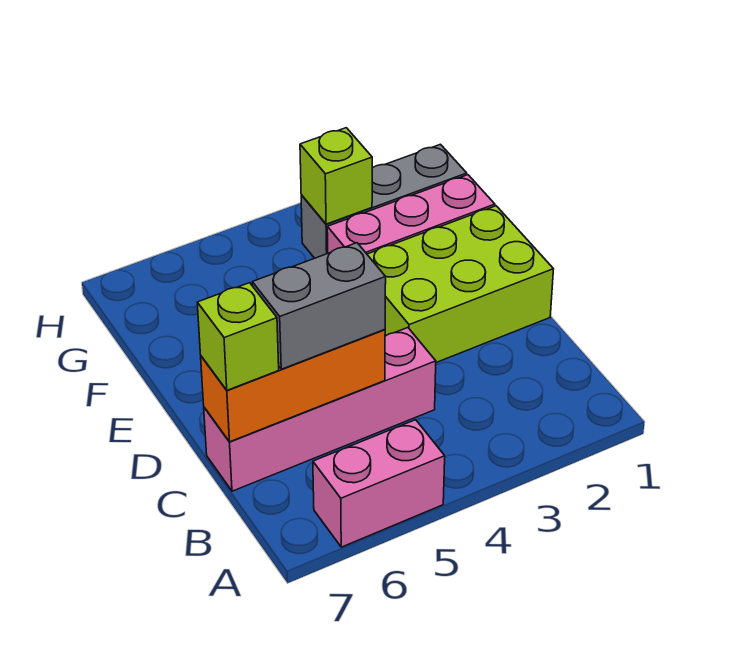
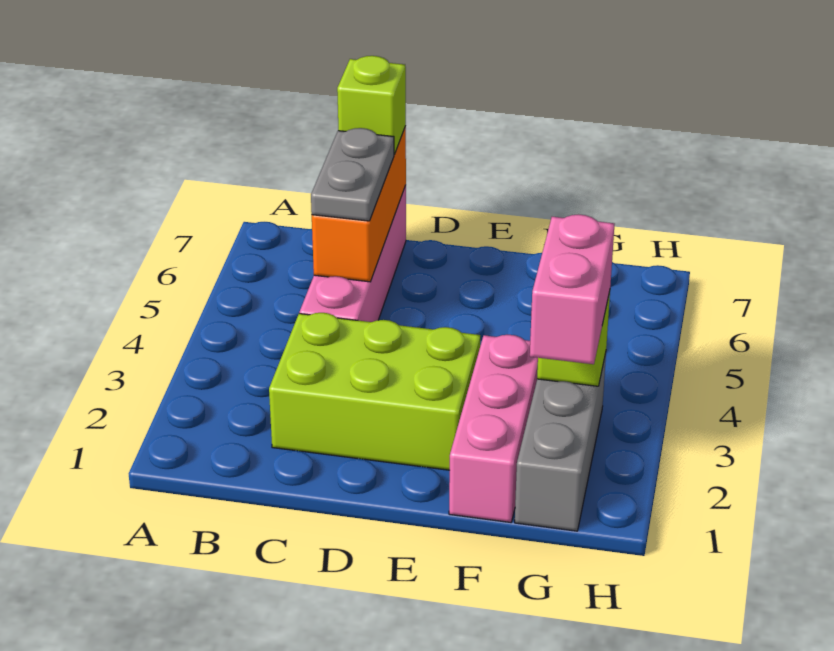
pink 1x2 brick [313,420,445,547] -> pink 1x2 brick moved to [530,214,614,364]
grey 1x2 brick [252,243,386,369] -> grey 1x2 plate [311,128,394,221]
lime 2x3 brick [367,206,553,362] -> lime 2x3 brick turned to [269,313,480,470]

